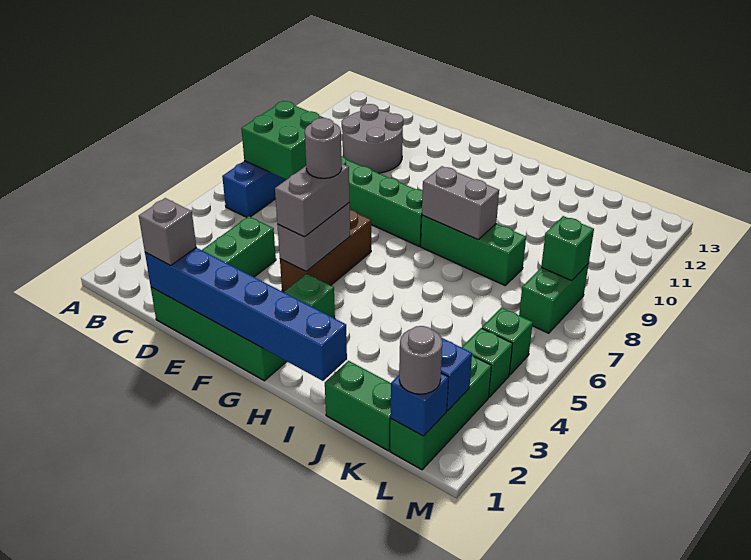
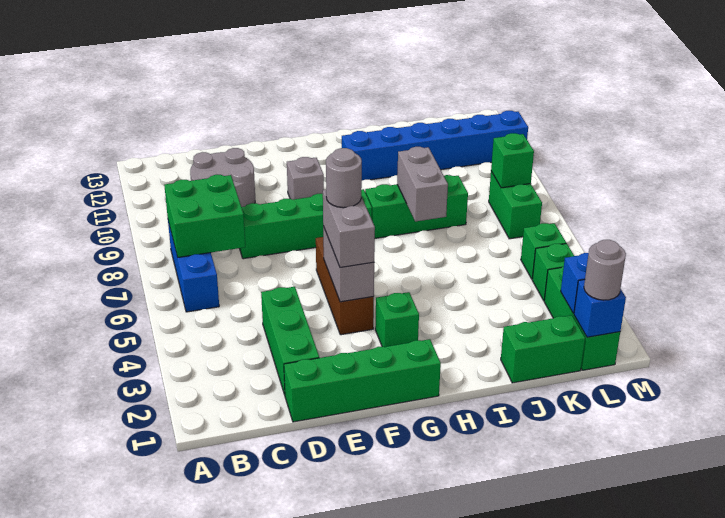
blue 1x6 brick [145,248,347,381] -> blue 1x6 brick moved to [342,111,528,181]
grey 1x1 brick [139,198,196,266] -> grey 1x1 brick moved to [287,157,324,200]
grey 1x2 brick [422,166,499,240] -> grey 1x2 brick turned to [397,147,448,222]

